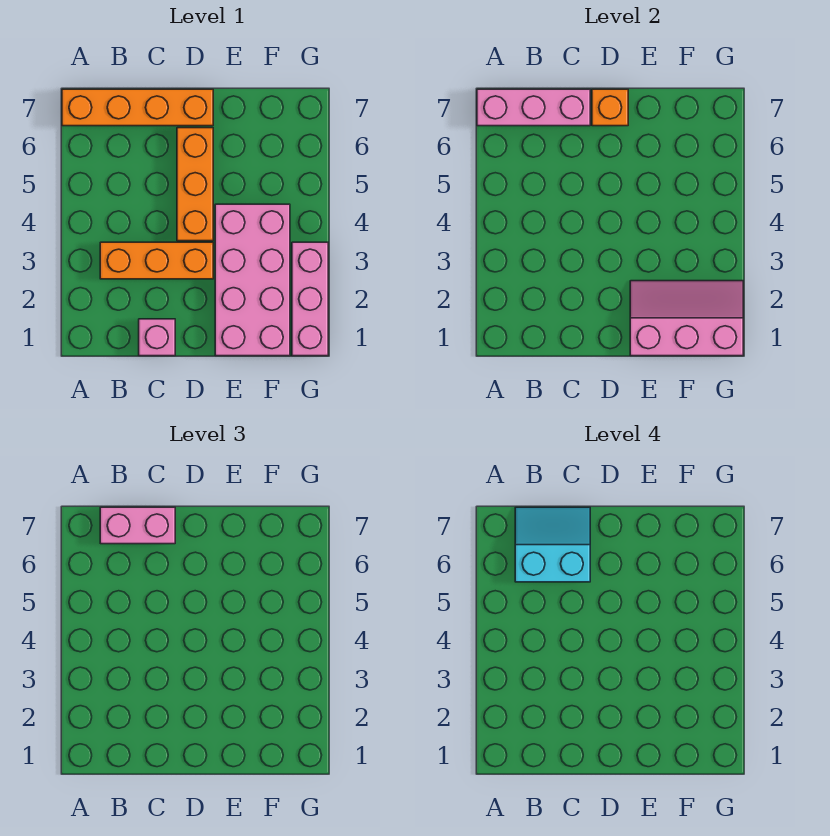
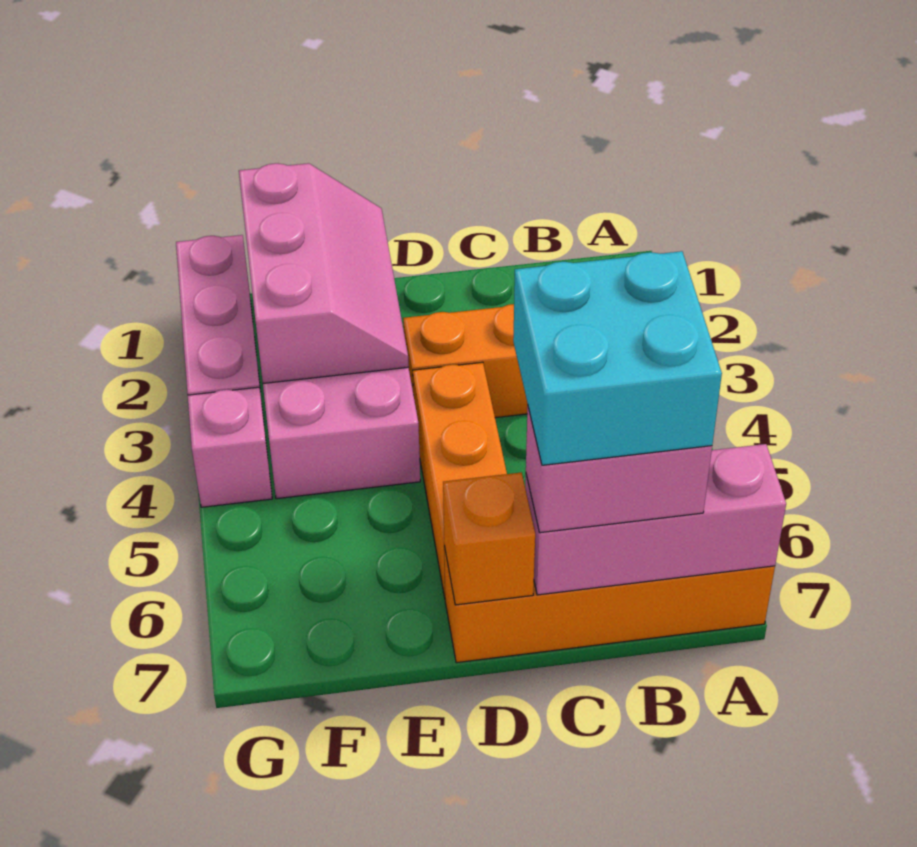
cyan 2x2 slope [515,507,590,582] -> cyan 2x2 brick [513,251,722,465]
pink 1x1 brick [139,319,175,356] -> pink 1x1 brick moved to [188,387,272,507]
pink 2x3 slope [630,281,743,356] -> pink 2x3 slope turned to [239,163,409,383]

